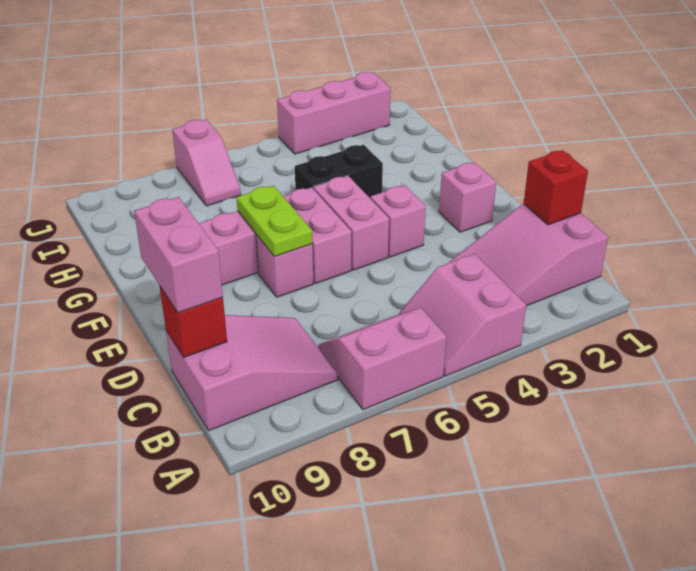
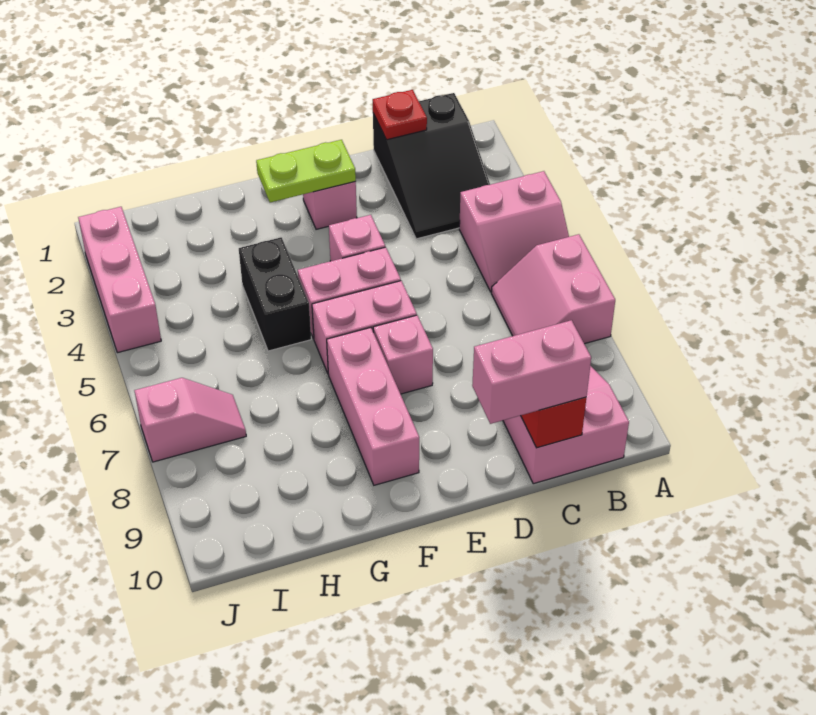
pink 2x3 slope [449,204,608,306] -> black 2x3 slope [373,93,490,239]
red 1x1 brick [524,150,588,225] -> red 1x1 plate [373,90,427,140]
lime 1x2 plate [236,185,312,257] -> lime 1x2 plate moved to [256,140,356,202]

